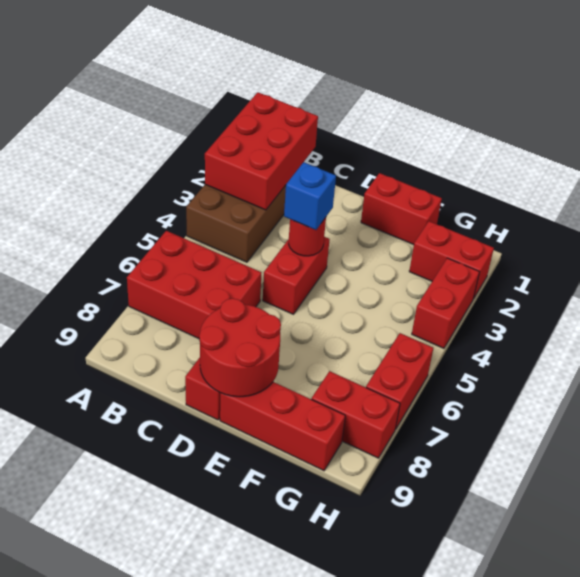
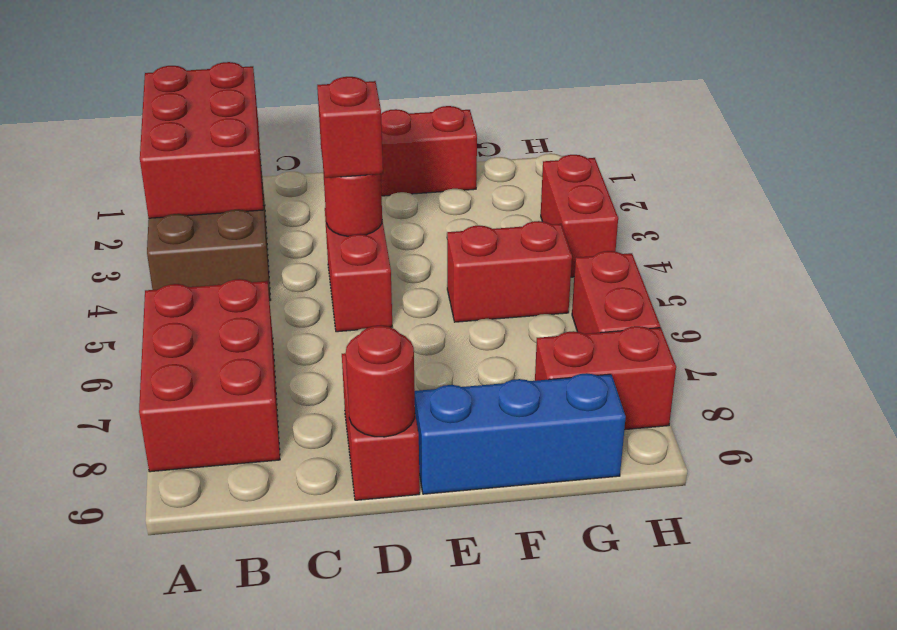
red 2x3 brick [127,231,261,339] -> red 2x3 brick turned to [139,279,280,472]
blue 1x1 brick [284,162,336,230] -> red 1x1 brick [317,77,383,178]
red 2x2 round brick [199,298,281,397] -> red 1x1 round brick [346,326,415,437]
red 1x3 brick [220,382,345,471] -> blue 1x3 brick [415,373,626,494]
red 1x2 brick [409,221,494,299] -> red 1x2 brick moved to [447,221,572,322]

